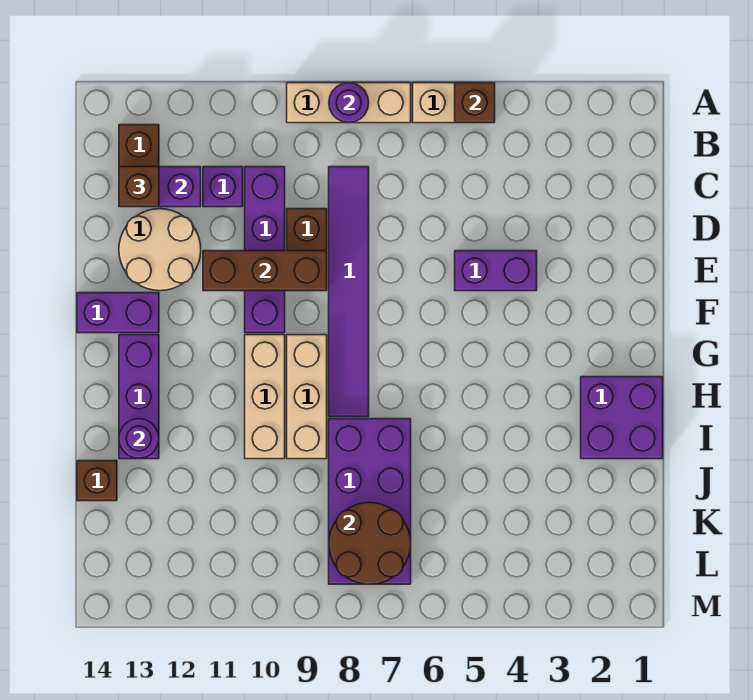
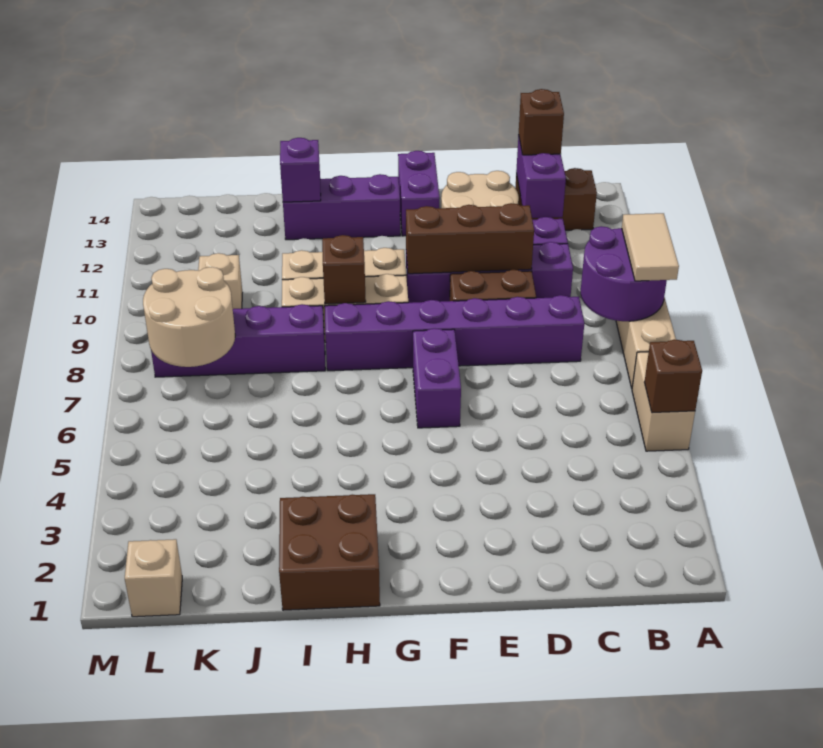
purple 1x1 round brick [329,83,369,123] -> purple 2x2 round brick [581,226,667,321]
none -> tan 1x2 tile [622,213,679,281]
purple 1x6 tile [329,167,369,417] -> purple 1x6 brick [325,295,584,371]
purple 1x2 brick [455,251,537,291] -> purple 1x2 brick moved to [413,328,461,428]
brown 1x3 brick [203,251,327,291] -> brown 1x3 brick turned to [406,203,534,274]
purple 2x2 brick [581,377,663,459] -> brown 2x2 brick [279,494,380,610]
purple 2x4 brick [329,419,411,584] -> purple 1x4 brick [151,304,325,377]
purple 1x1 round brick [119,419,159,459] -> purple 1x1 brick [280,138,321,202]
brown 1x1 brick [77,461,117,501] -> brown 1x1 brick moved to [322,235,366,304]
brown 2x2 round brick [329,503,411,584] -> tan 2x2 round brick [143,267,235,367]
none -> tan 1x1 brick [198,253,243,309]
none -> tan 1x1 brick [125,539,182,617]

